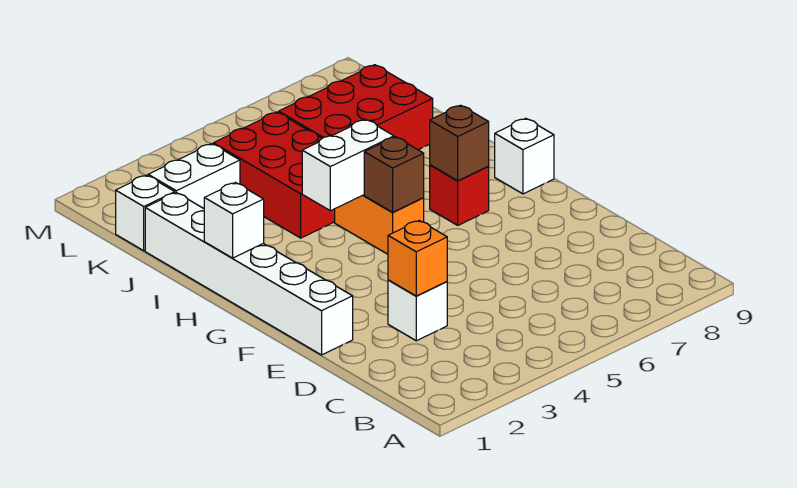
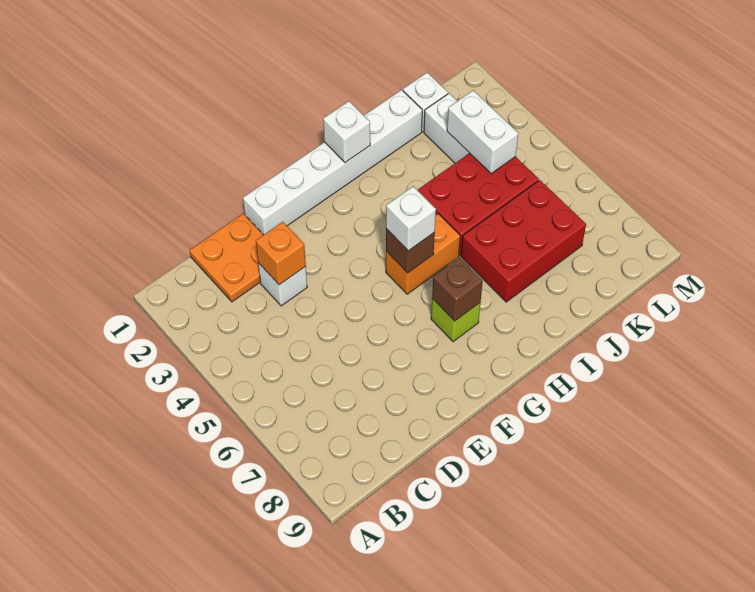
none -> orange 2x2 plate [190,213,263,302]
red 1x1 brick [430,165,489,225] -> lime 1x1 brick [431,299,480,342]
white 1x1 brick [495,118,554,194] -> white 1x1 brick moved to [386,186,436,251]
white 1x2 brick [302,119,394,211] -> white 1x2 brick moved to [447,90,518,174]
red 2x3 brick [278,65,433,150] -> red 2x3 brick turned to [461,180,586,302]

